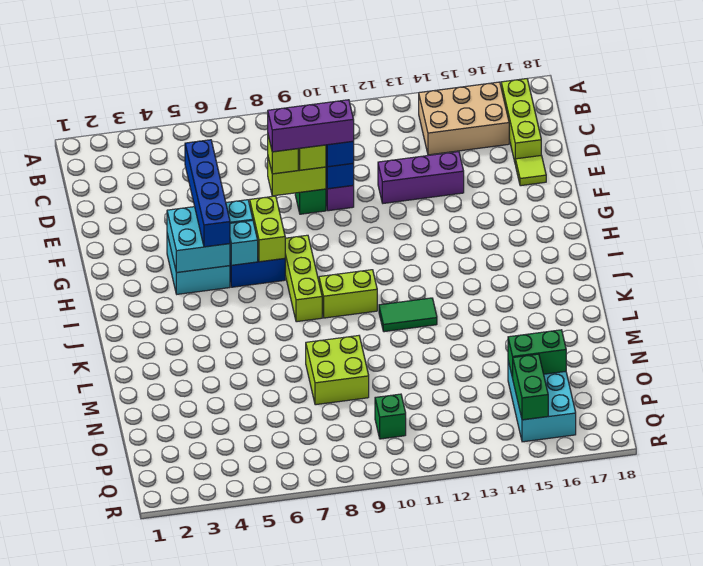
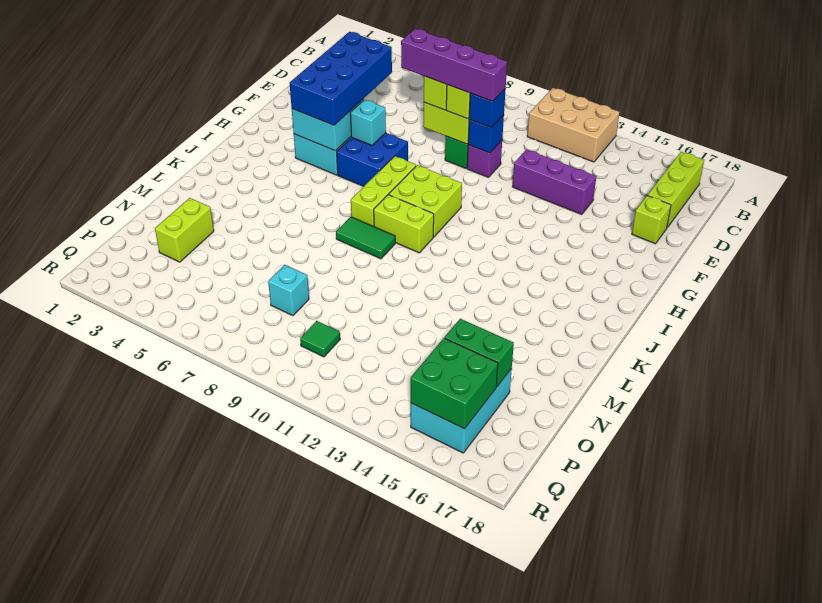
tan 2x3 brick [419,82,509,155] -> tan 2x3 brick moved to [527,88,619,162]
blue 1x4 brick [185,140,230,247] -> blue 2x4 brick [290,32,392,125]
purple 1x3 brick [268,100,354,152] -> purple 1x4 brick [401,29,507,101]
lime 1x1 tile [516,156,546,186] -> lime 1x1 brick [632,195,671,244]
lime 1x2 brick [250,196,285,262] -> lime 1x2 brick moved to [155,198,214,262]
cyan 1x1 brick [230,220,258,265] -> cyan 1x1 brick moved to [268,265,309,316]
green 1x2 tile [379,298,437,332] -> green 1x2 tile moved to [336,217,395,259]
lime 2x2 brick [306,336,369,405] -> lime 2x2 brick moved to [389,165,462,237]
green 1x1 brick [375,394,406,439] -> green 1x1 tile [300,321,340,357]
green 1x2 brick [513,354,548,420] -> green 2x2 brick [411,338,498,429]

